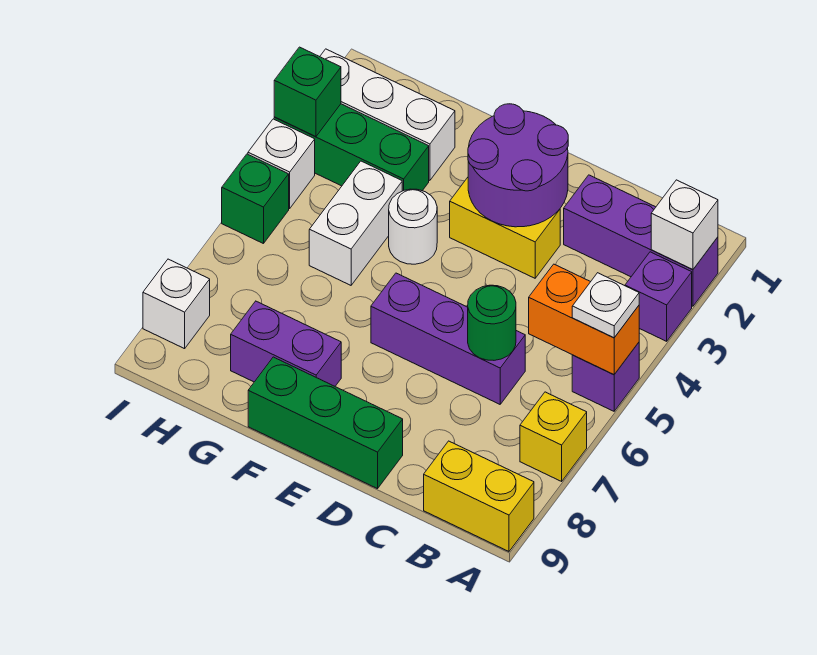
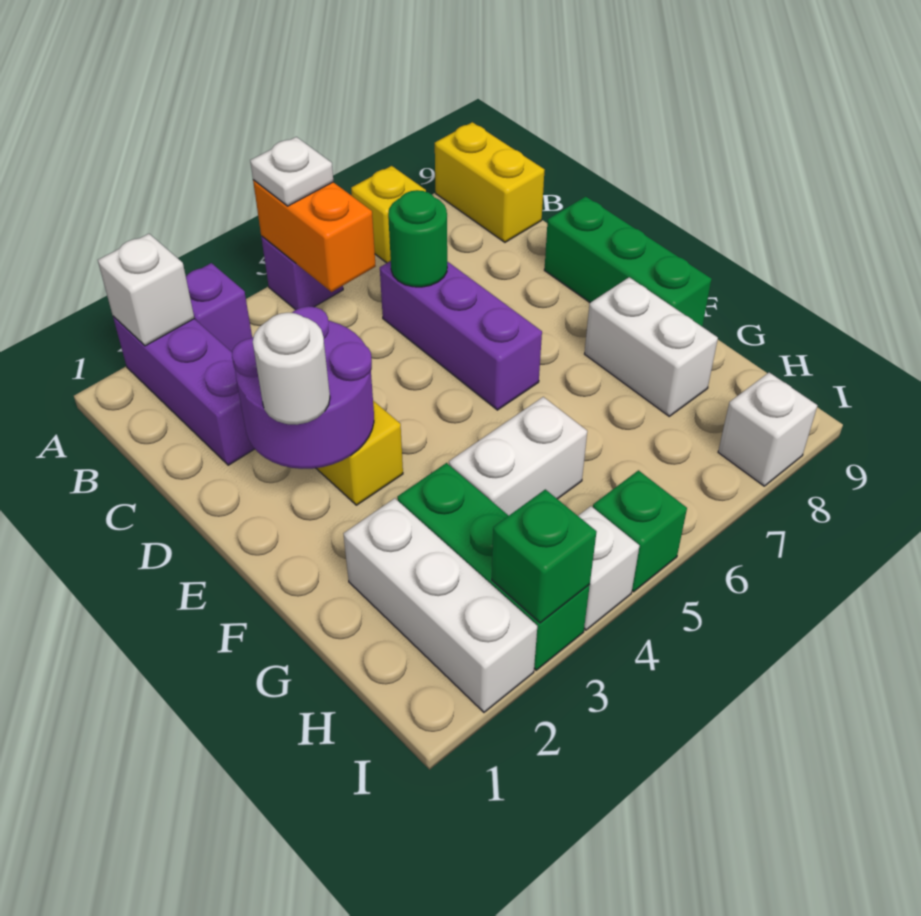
white 1x1 round brick [389,189,437,264] -> white 1x1 round brick moved to [253,313,330,425]
purple 1x2 brick [231,301,341,386] -> white 1x2 brick [585,277,718,416]

